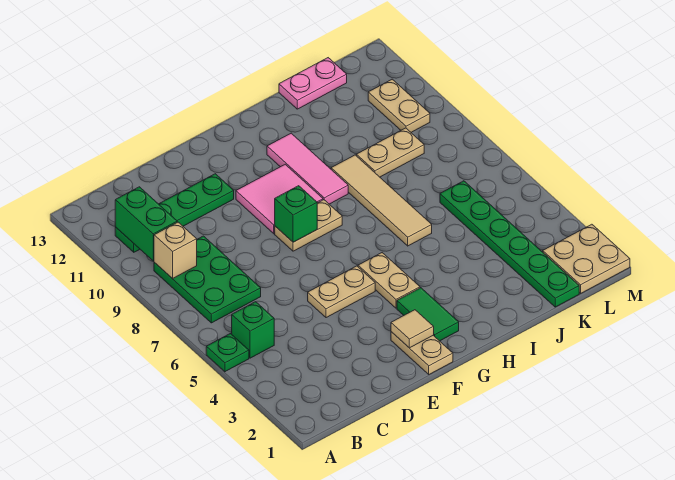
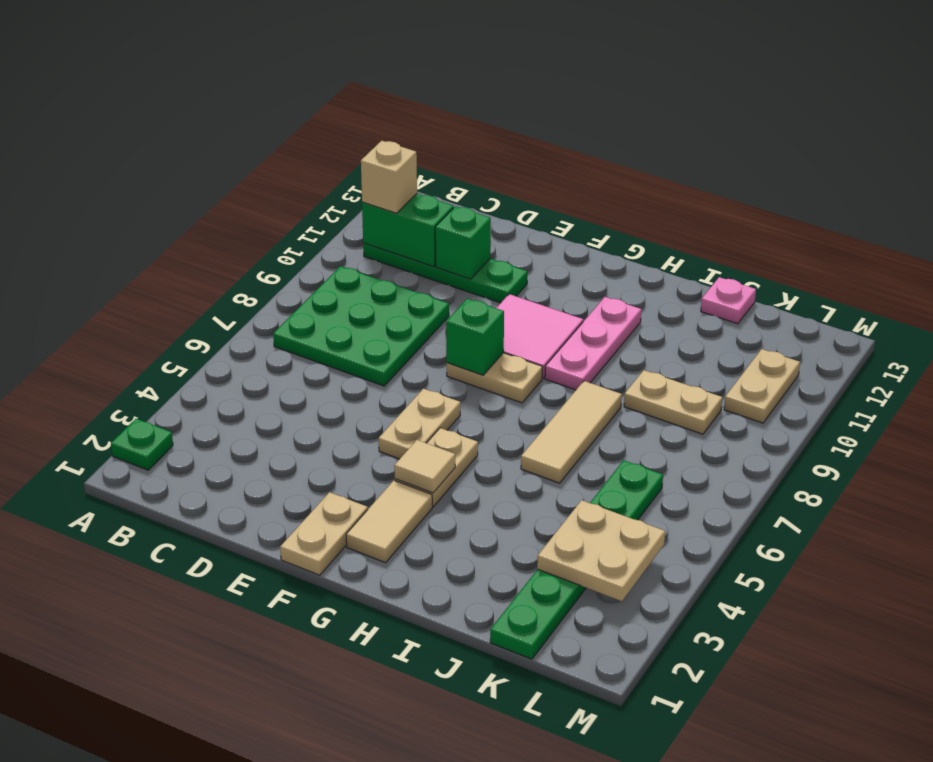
green 1x1 plate [206,334,249,372] -> green 1x1 plate moved to [111,419,173,470]
green 1x1 brick [232,302,274,358] -> green 1x1 brick moved to [435,206,491,279]
green 2x3 plate [154,236,261,323] -> green 3x3 plate [273,266,449,386]
tan 1x1 brick [154,222,197,279] -> tan 1x1 brick moved to [361,141,417,213]
green 1x2 brick [115,187,177,261] -> green 1x2 brick turned to [362,194,454,267]
tan 1x2 plate [308,266,375,318] -> tan 1x2 plate turned to [379,389,460,459]
tan 1x1 tile [391,310,434,348] -> tan 1x1 tile moved to [394,440,455,493]
green 1x2 tile [397,288,459,341] -> tan 1x2 tile [346,481,432,563]
pink 1x3 tile [267,133,348,204] -> pink 1x3 plate [545,297,641,390]
tan 1x4 tile [331,155,432,246] -> tan 1x3 tile [521,381,622,483]
pink 1x2 plate [279,58,347,109] -> pink 1x1 plate [701,277,756,324]
tan 2x2 plate [543,224,630,293] -> tan 2x2 plate moved to [537,500,665,601]

